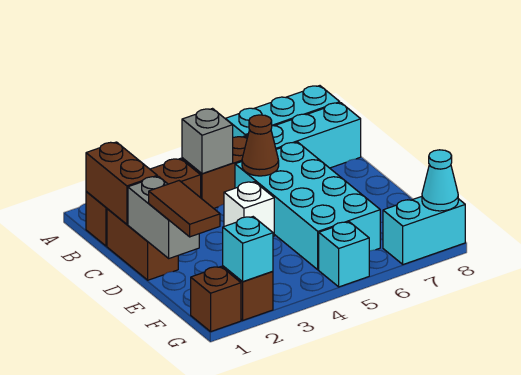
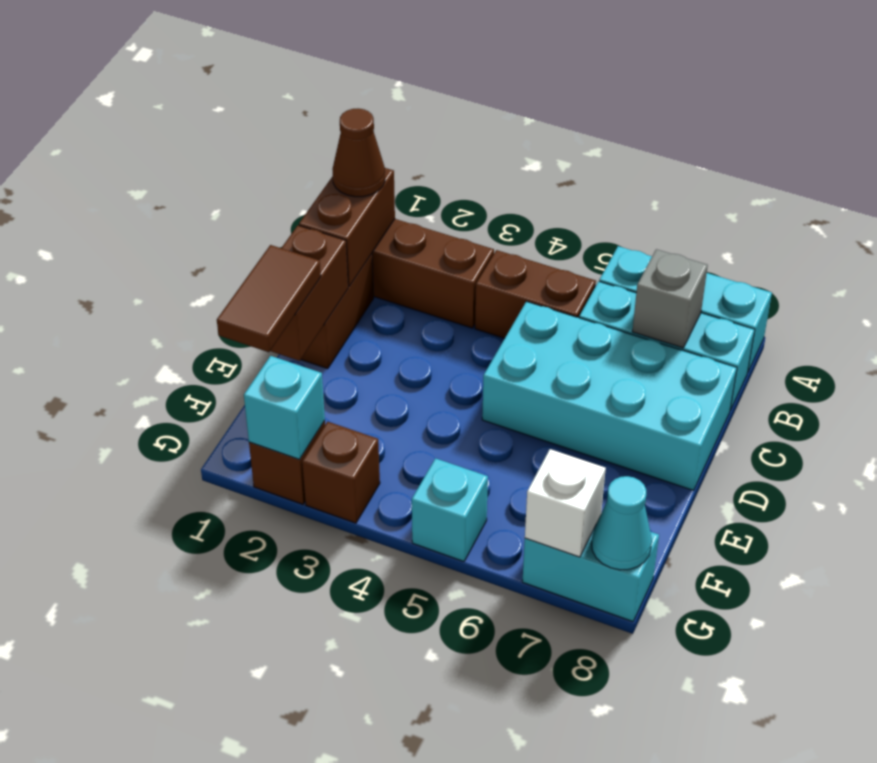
grey 1x1 brick [182,109,233,174] -> grey 1x1 brick moved to [632,249,708,348]
cyan 2x4 brick [235,142,380,270] -> cyan 2x4 brick turned to [482,301,737,490]
brown 1x1 cone [242,115,279,176] -> brown 1x1 cone moved to [332,109,385,197]
grey 1x2 brick [128,176,199,258] -> brown 1x2 brick [270,225,348,361]
white 1x1 brick [224,182,274,237] -> white 1x1 brick moved to [525,449,606,557]
brown 1x1 brick [191,267,241,331] -> brown 1x1 brick moved to [302,422,380,523]

